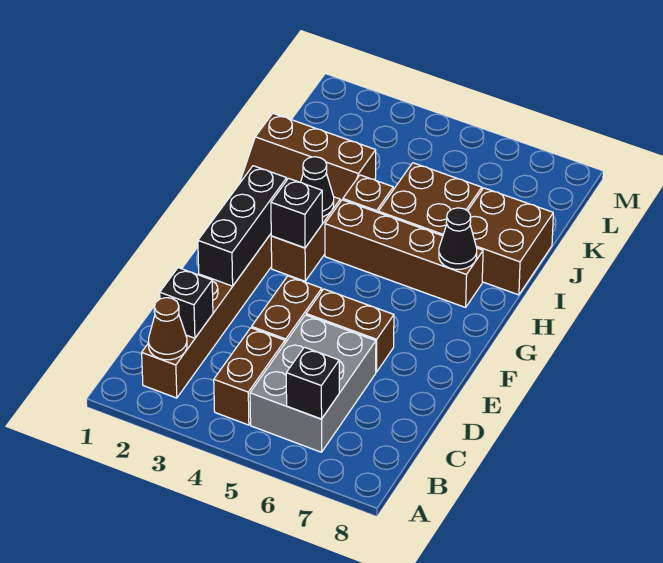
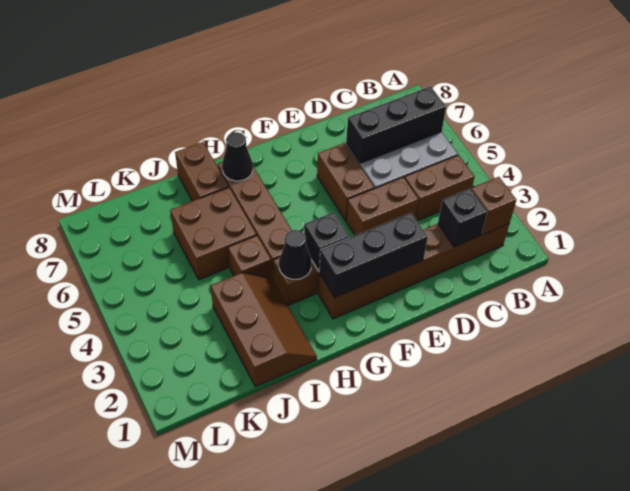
brown 1x1 cone [148,298,187,360] -> brown 1x1 brick [471,177,516,235]
black 1x1 brick [286,347,339,419] -> black 1x3 brick [346,86,446,163]
brown 2x2 brick [468,188,553,295] -> brown 1x2 brick [175,142,229,201]

